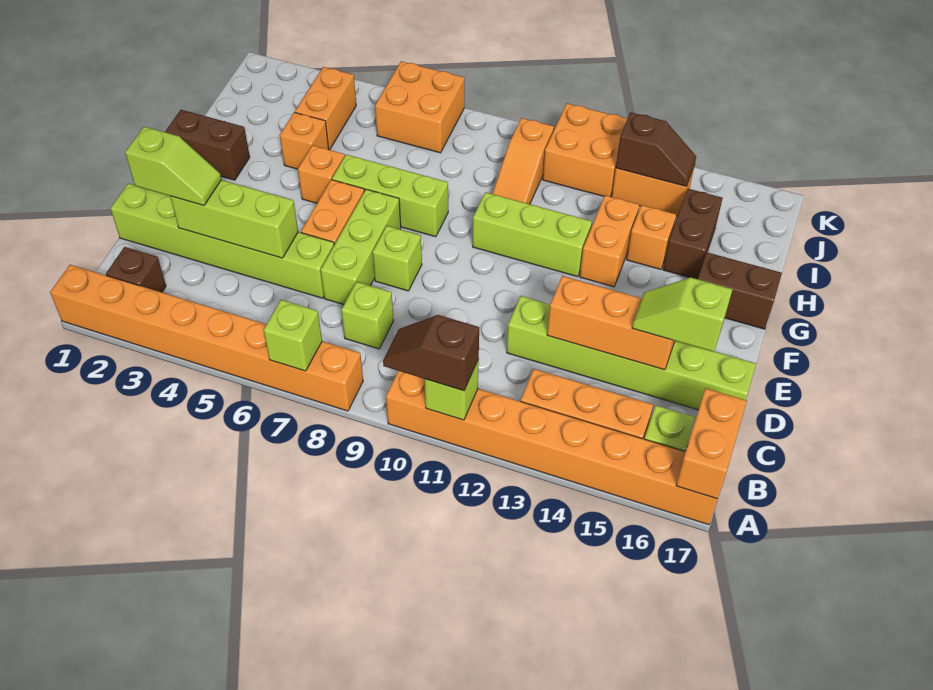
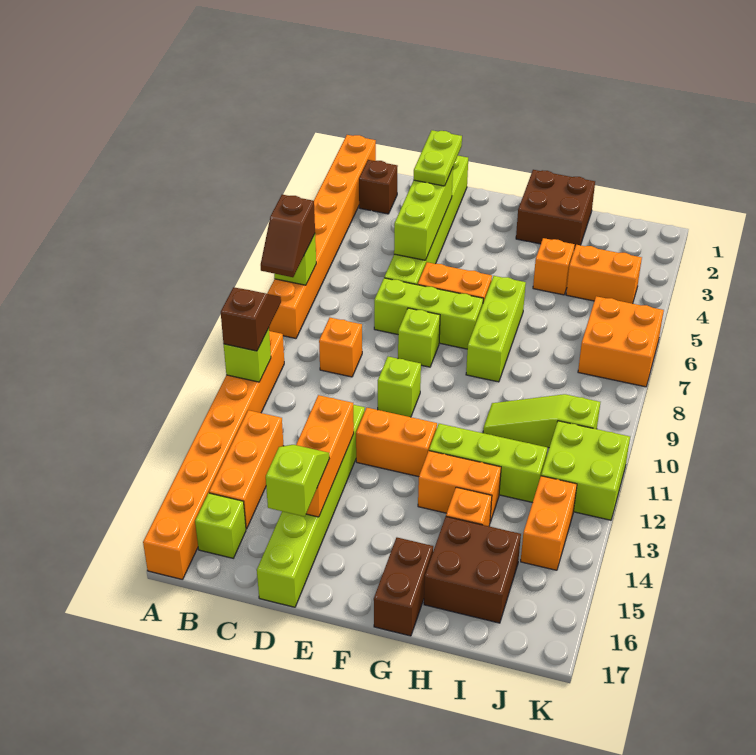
orange 1x2 brick [676,388,747,499] -> orange 1x2 brick moved to [356,408,437,477]
lime 1x1 brick [341,282,394,349] -> lime 1x1 brick moved to [378,357,421,417]
lime 1x2 slope [125,127,221,206] -> lime 1x2 plate [413,130,462,186]
brown 1x2 brick [165,110,250,180] -> brown 2x2 brick [516,170,595,250]
orange 1x1 brick [298,145,345,203] -> orange 1x1 brick moved to [319,318,362,377]
lime 1x3 brick [473,192,592,277] -> lime 1x3 brick turned to [429,424,548,503]
orange 1x3 slope [493,118,554,204] -> lime 1x3 slope [483,394,600,448]
brown 1x2 brick [663,189,723,279] -> brown 2x2 brick [424,517,521,623]
orange 2x2 brick [543,103,627,196] -> lime 2x2 brick [541,421,630,520]
brown 1x2 slope [616,112,696,186] -> brown 1x2 slope moved to [261,195,315,277]

